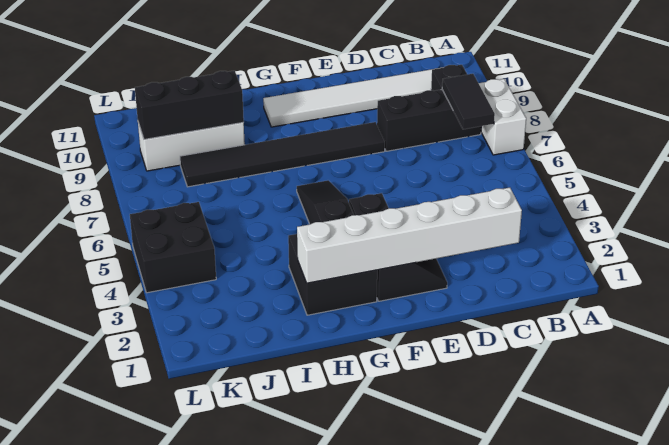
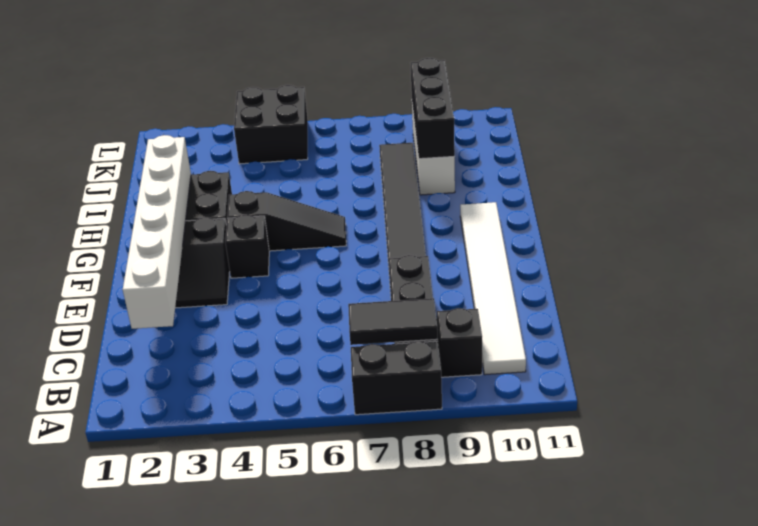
white 1x2 brick [479,79,526,155] -> black 1x2 brick [351,341,442,415]

